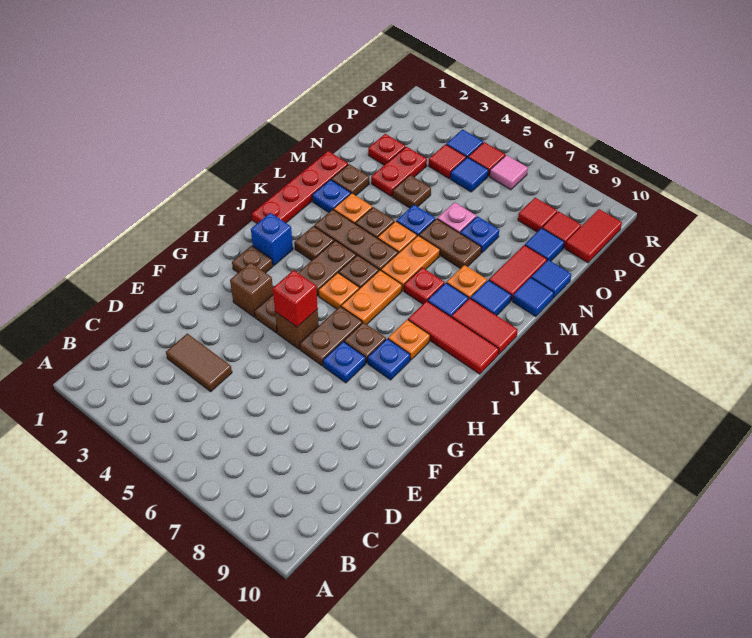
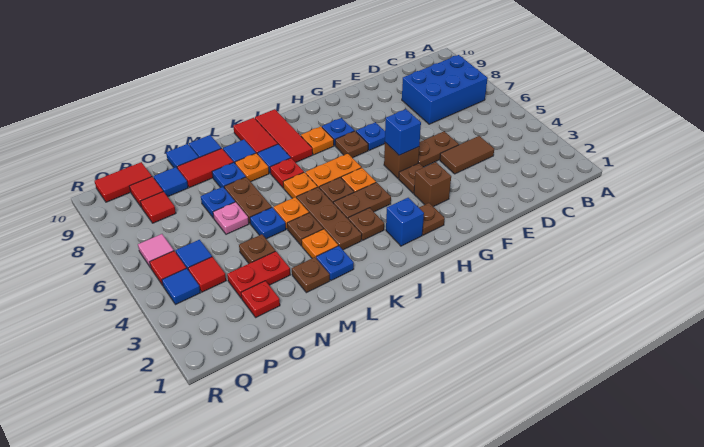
none -> blue 2x3 brick [402,55,488,124]
brown 1x2 tile [166,333,232,392] -> brown 1x2 tile turned to [440,136,494,174]
red 1x1 brick [273,270,318,327] -> blue 1x1 brick [385,109,421,155]
brown 1x2 plate [300,306,362,366] -> brown 1x2 plate moved to [418,131,459,167]
red 1x4 plate [252,151,348,223] -> none
orange 1x2 plate [381,236,440,291] -> orange 1x1 plate [283,172,318,198]
none -> blue 1x1 plate [212,162,246,188]

